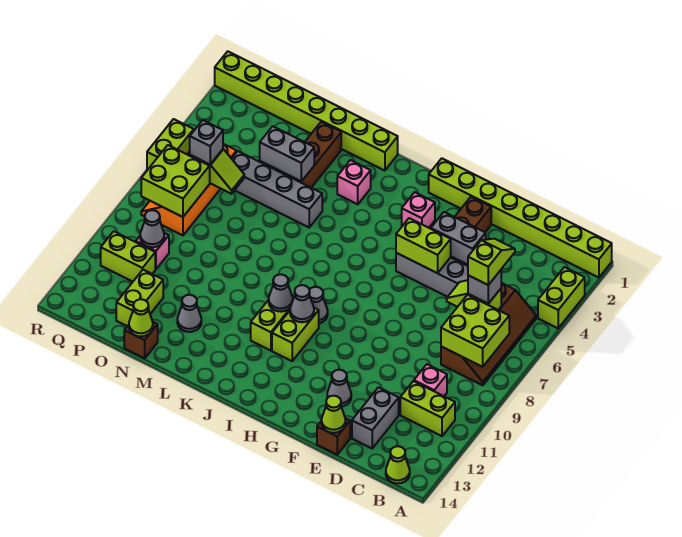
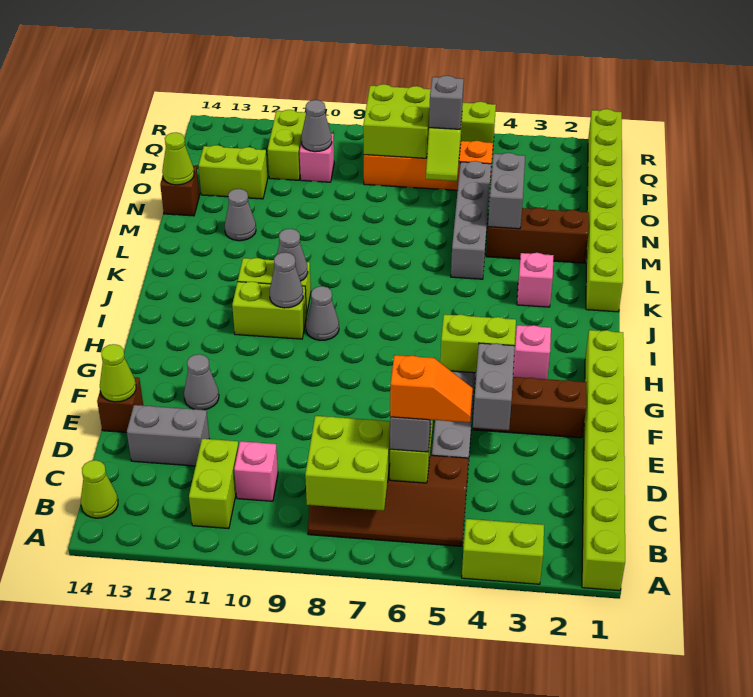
lime 1x2 slope [468,239,515,285] -> orange 1x2 slope [390,355,473,423]
lime 1x2 brick [396,218,451,273] -> lime 1x2 brick turned to [440,314,516,373]

